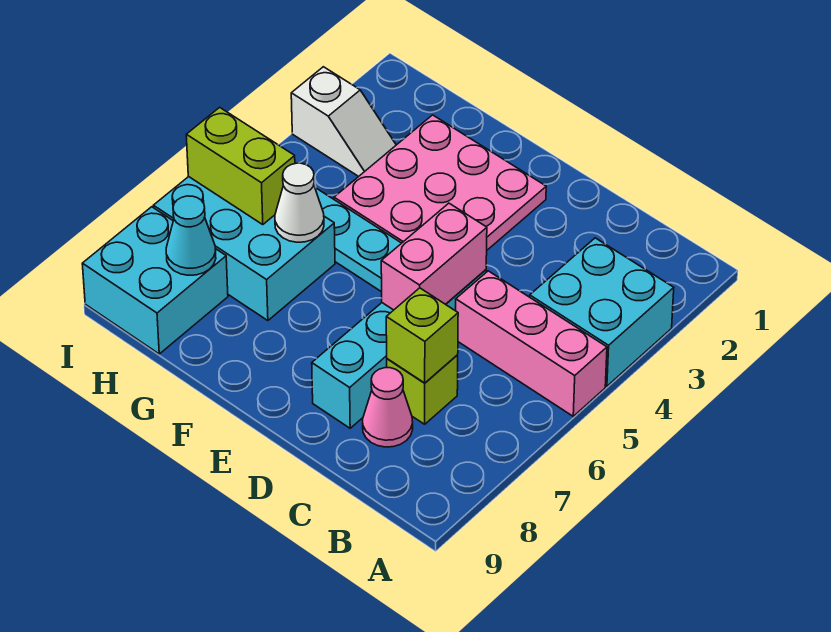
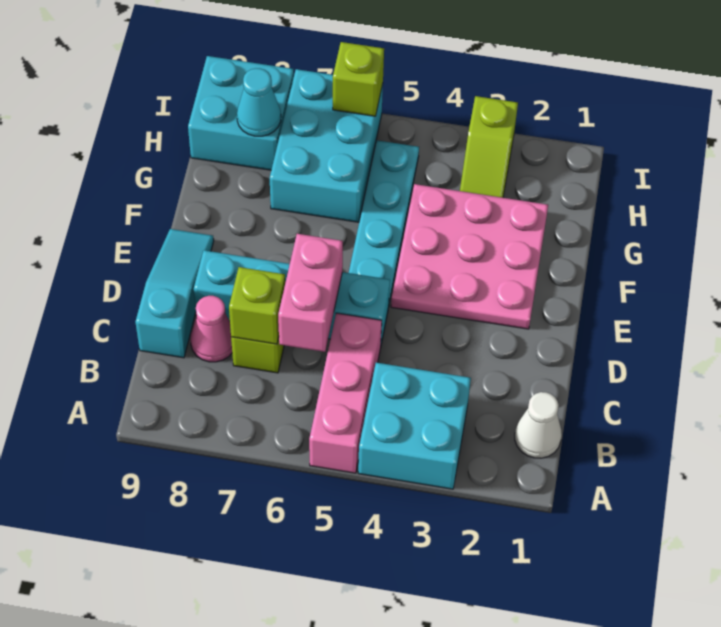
none -> cyan 1x3 slope [135,229,214,358]
pink 1x2 brick [381,203,487,310] -> pink 1x2 brick turned to [278,234,343,352]
white 1x1 cone [275,163,324,242] -> white 1x1 cone moved to [515,392,562,458]
white 1x2 slope [291,67,396,176] -> lime 1x2 slope [460,96,518,198]
lime 1x2 brick [186,107,295,225] -> lime 1x1 brick [333,42,384,116]

